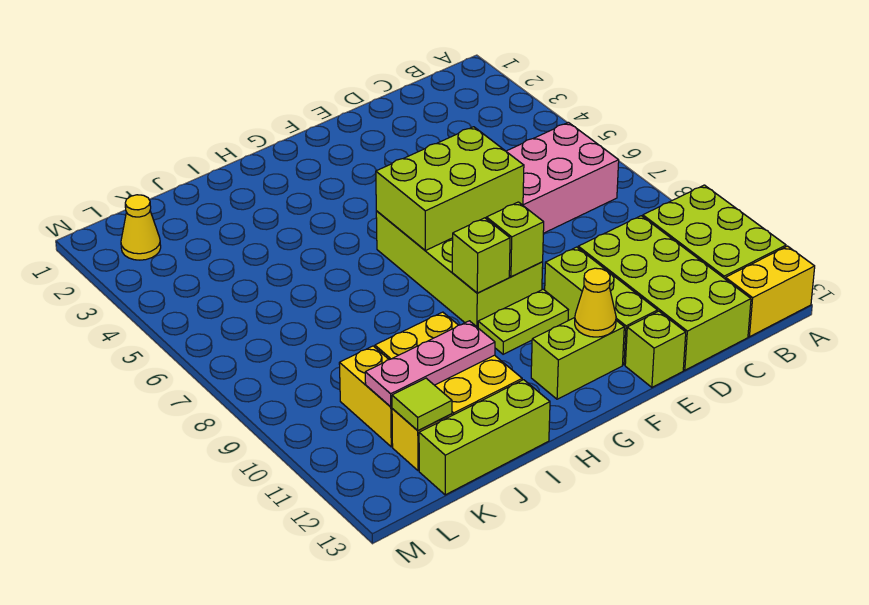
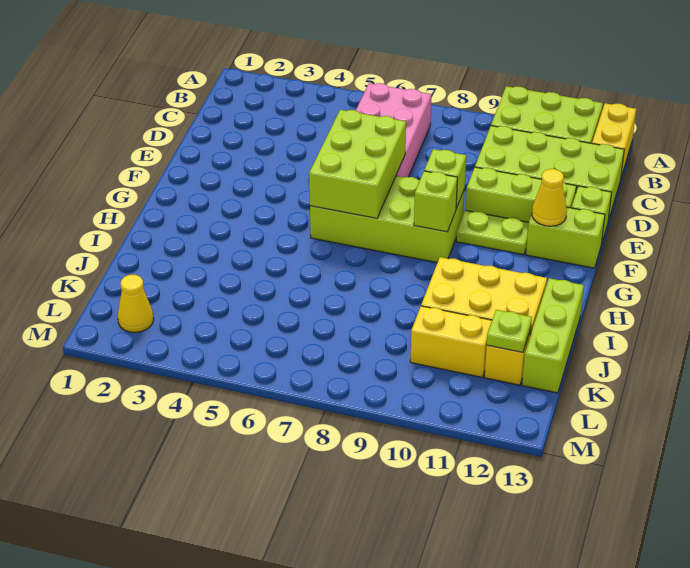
lime 1x2 plate [478,289,568,354] -> lime 1x2 plate turned to [456,210,529,255]
lime 1x2 brick [531,318,624,399] -> lime 1x2 brick turned to [526,207,605,268]
pink 1x3 plate [365,321,495,407] -> none
lime 1x1 tile [392,378,452,431] -> lime 1x1 plate [487,310,532,352]

